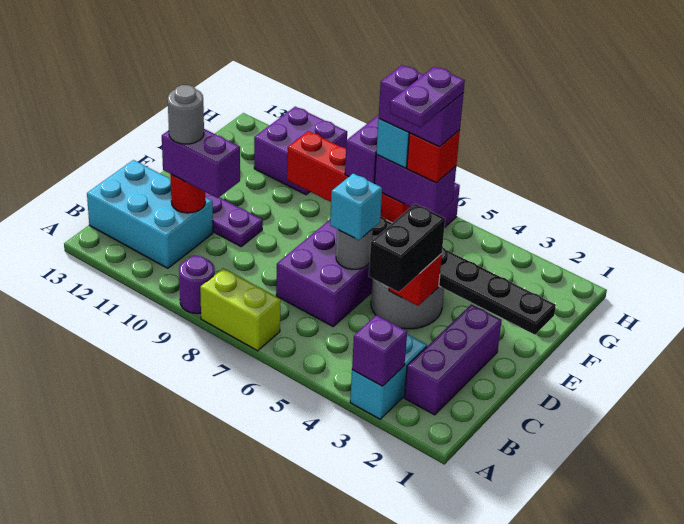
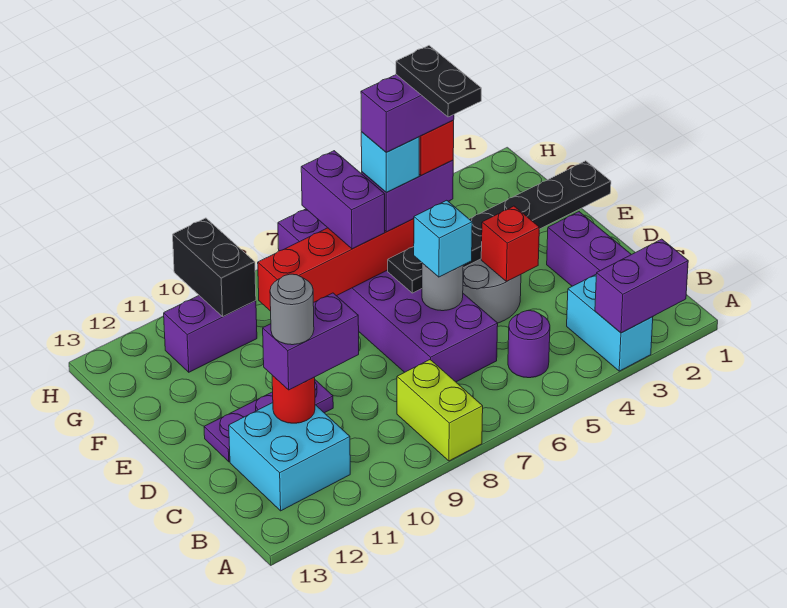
purple 1x1 brick [352,315,407,386] -> purple 1x2 brick [595,239,688,333]
lime 1x2 brick [200,268,281,351] -> lime 1x2 brick turned to [397,360,483,461]
purple 1x1 round brick [179,256,215,314] -> purple 1x1 round brick moved to [508,311,550,378]
cyan 2x3 brick [87,160,213,268] -> cyan 2x2 brick [229,403,350,511]
black 1x2 brick [369,204,445,292] -> black 1x2 brick moved to [173,218,256,317]
purple 1x2 plate [390,67,465,127] -> black 1x2 plate [396,46,481,117]
purple 2x2 brick [254,107,347,195] -> purple 1x2 brick [164,296,257,372]

